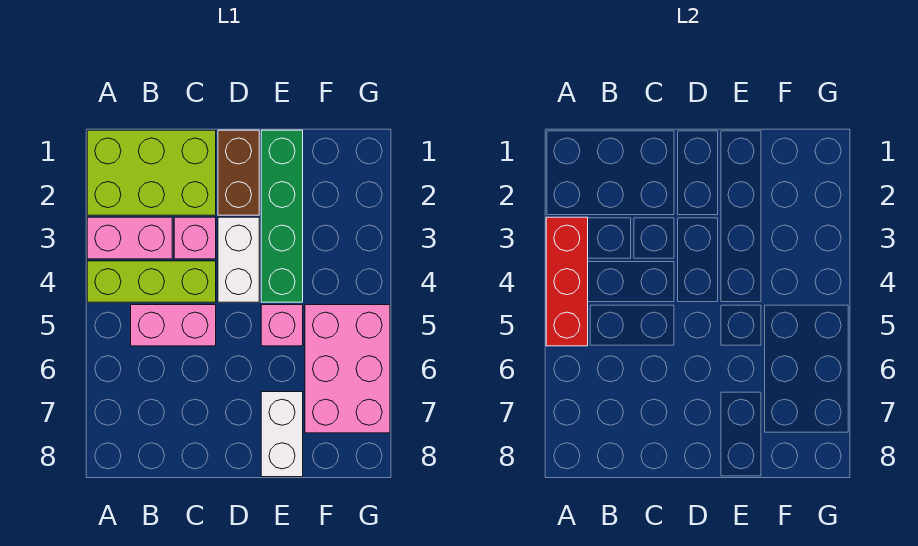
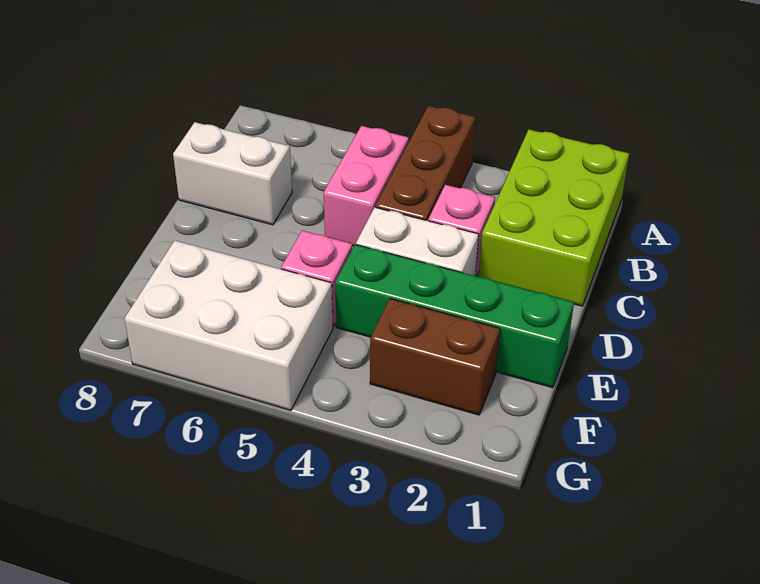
pink 1x2 brick [87,217,172,259] -> none
red 1x3 brick [546,217,588,346] -> none
lime 1x3 brick [87,261,216,302] -> brown 1x3 brick [376,106,475,221]
brown 1x2 brick [218,130,259,215] -> brown 1x2 brick moved to [370,299,500,415]
white 1x2 brick [261,392,303,477] -> white 1x2 brick moved to [173,122,292,225]
pink 2x3 brick [305,305,390,433] -> white 2x3 brick [124,241,333,410]

